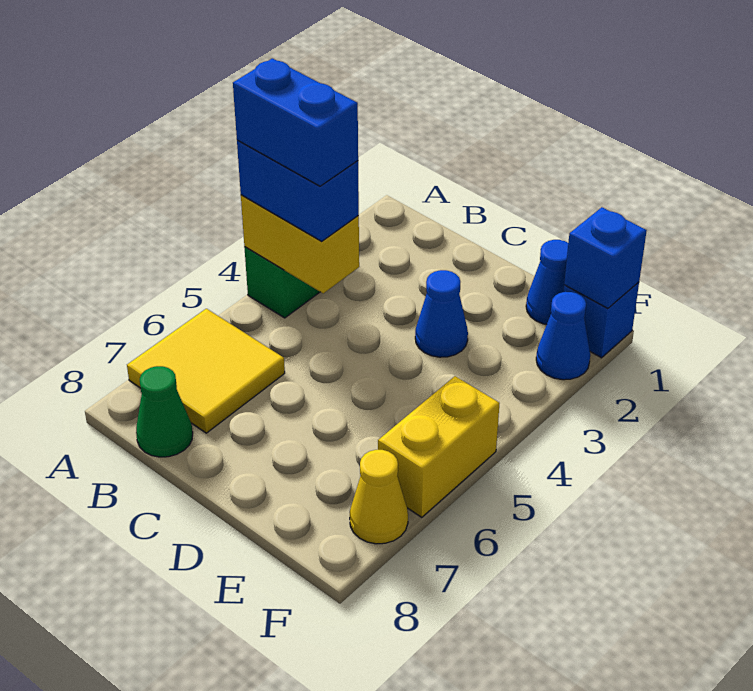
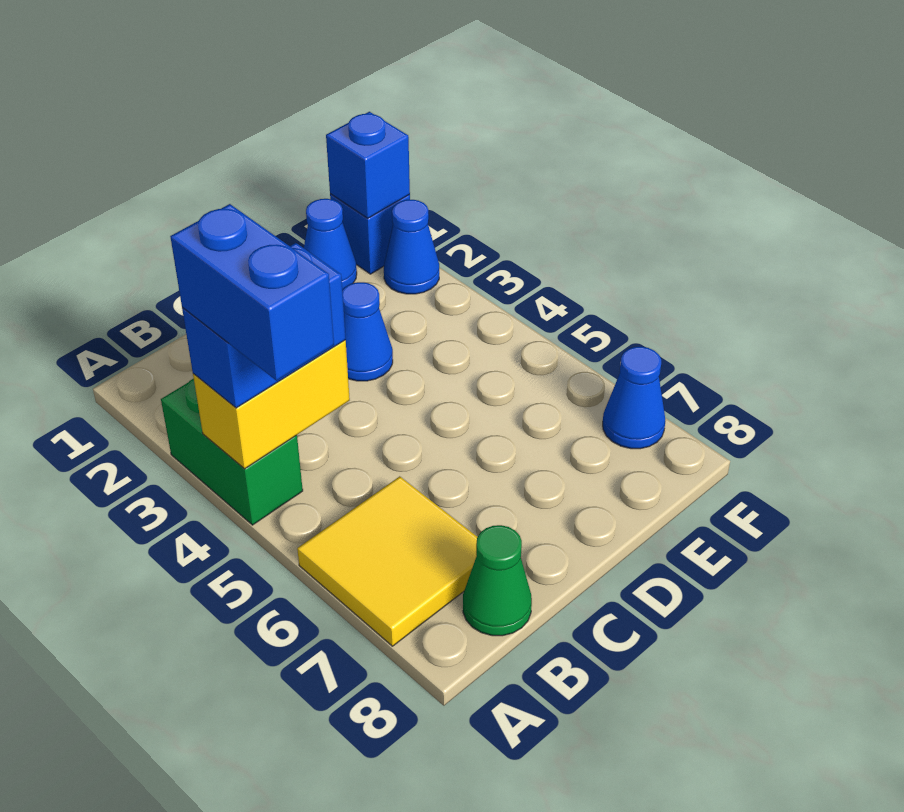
blue 1x2 brick [233,58,358,186] -> blue 1x2 brick turned to [170,204,334,381]
yellow 1x2 brick [378,376,500,517] -> none
yellow 1x1 cone [350,450,408,544] -> blue 1x1 cone [603,347,665,449]

